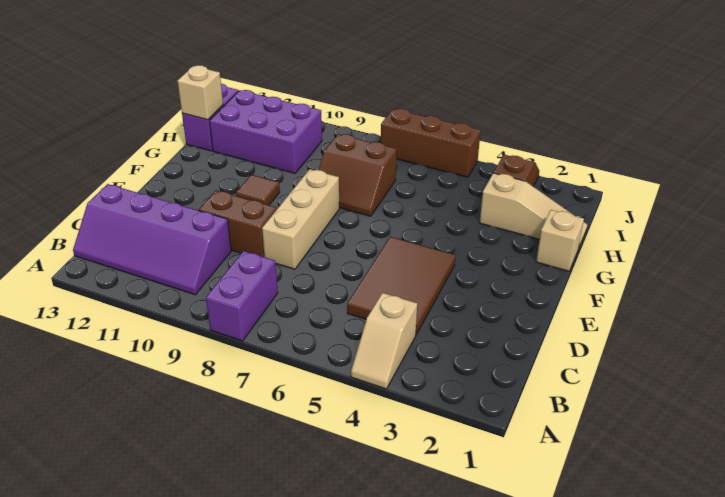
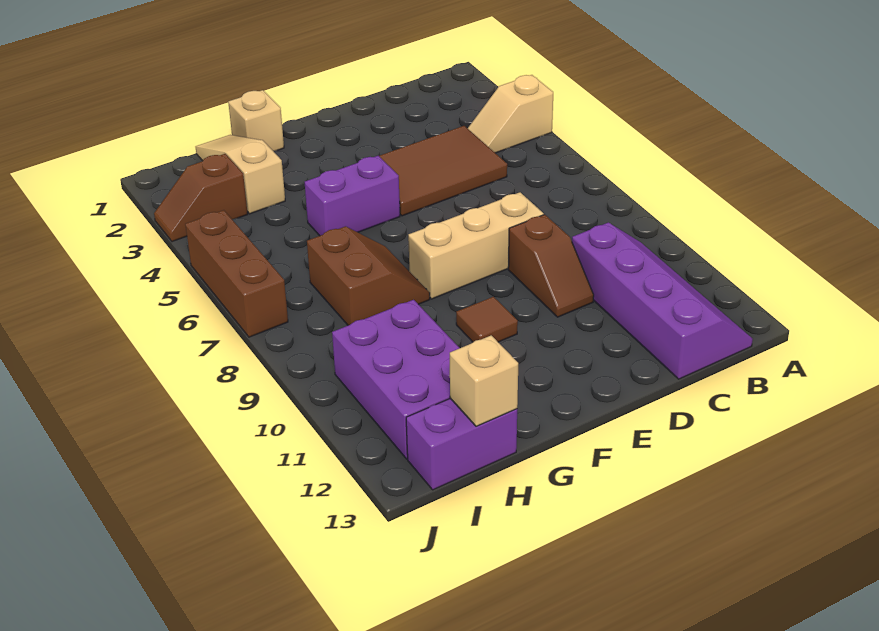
tan 1x2 slope [351,293,417,389] -> tan 1x2 slope turned to [468,75,553,153]
purple 1x2 brick [206,251,278,341] -> purple 1x2 brick moved to [305,156,400,236]
brown 1x2 brick [199,190,277,257] -> brown 1x2 slope [508,215,594,317]

